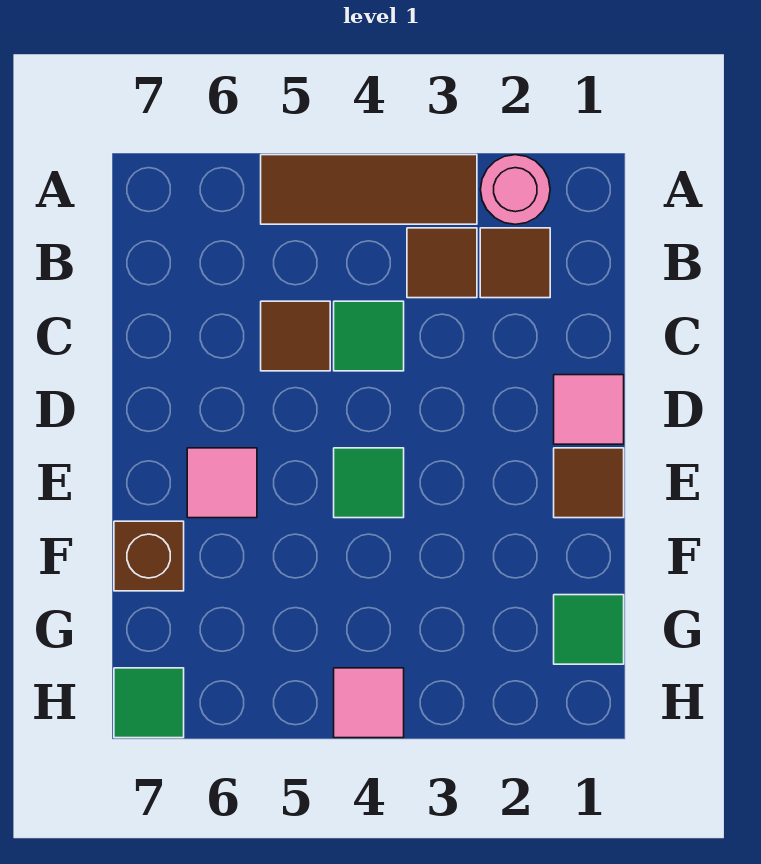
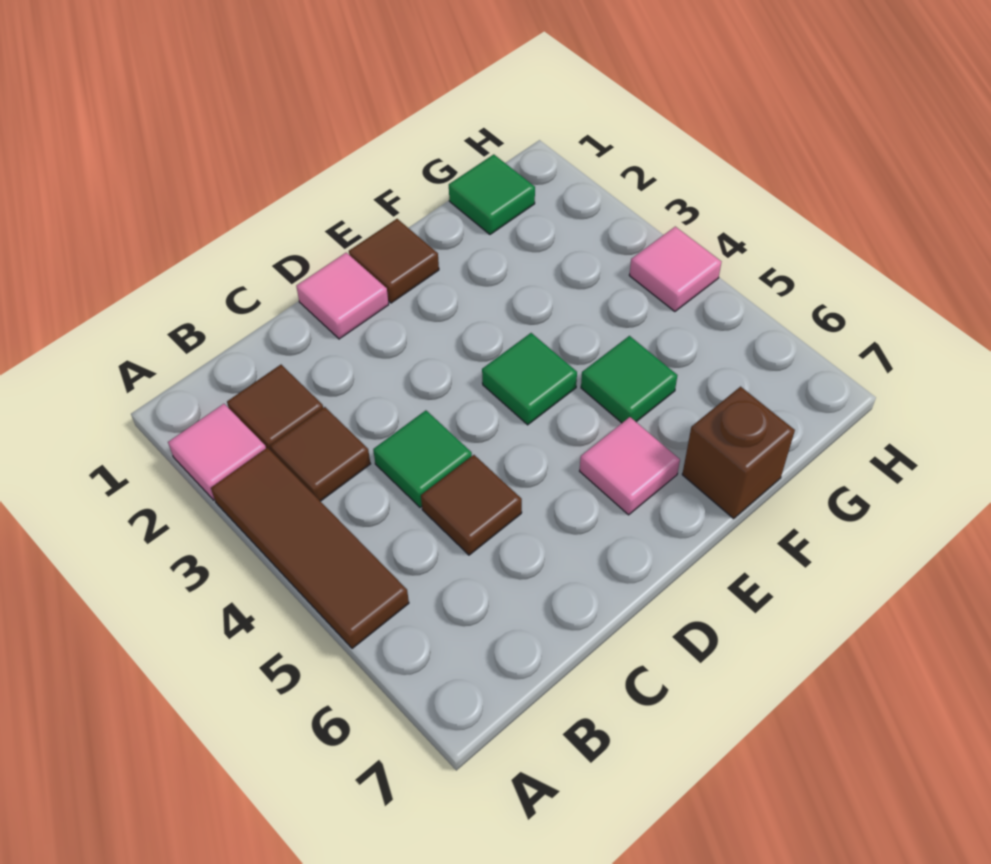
pink 1x1 round brick [481,155,550,224] -> pink 1x1 tile [168,404,266,500]
green 1x1 tile [114,668,184,738] -> green 1x1 tile moved to [581,336,677,423]

